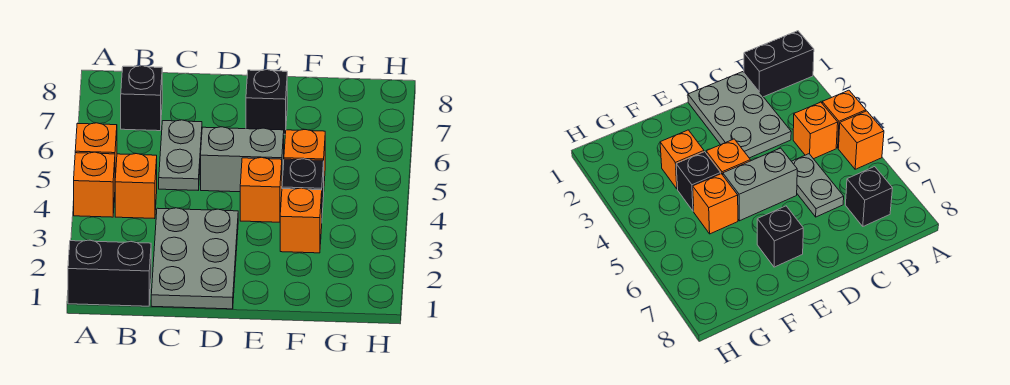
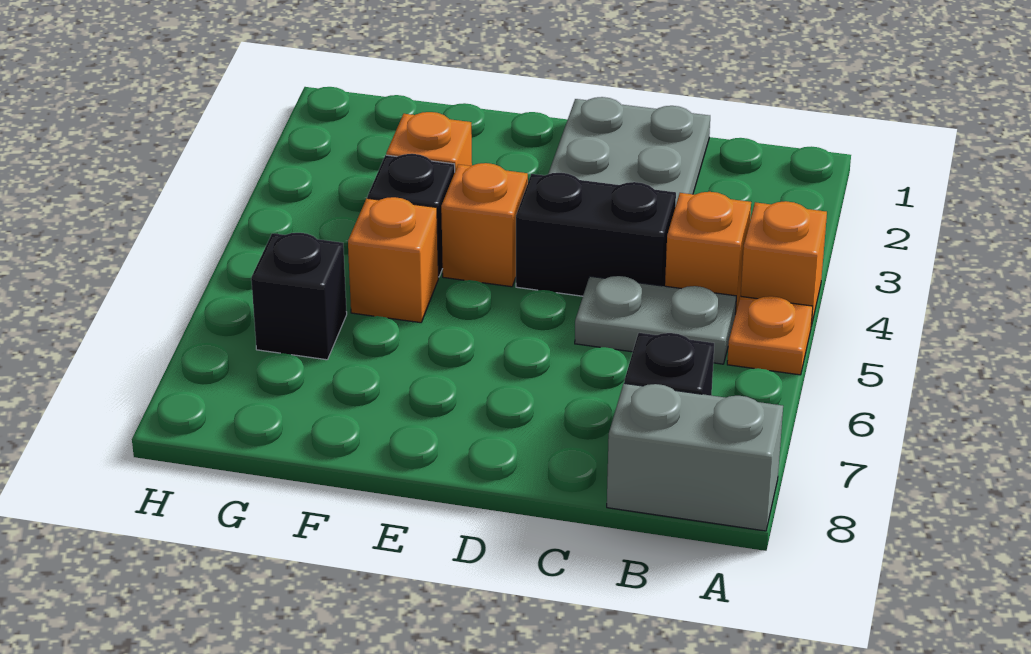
black 1x2 brick [68,240,151,306] -> black 1x2 brick moved to [516,173,676,296]
orange 1x1 brick [75,123,117,178] -> orange 1x1 plate [727,296,813,375]
grey 1x2 plate [159,120,202,190] -> grey 1x2 plate turned to [575,276,736,364]
grey 1x2 brick [201,127,284,192] -> grey 1x2 brick moved to [607,383,783,531]
black 1x1 brick [246,70,287,134] -> black 1x1 brick moved to [251,233,347,360]

